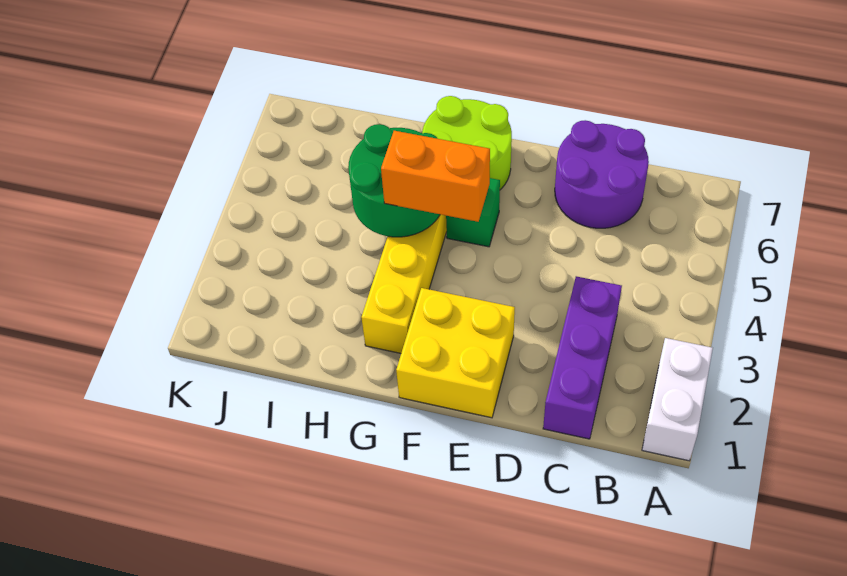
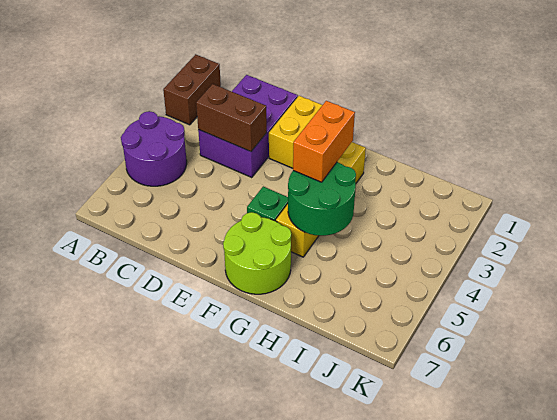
white 1x2 brick [642,338,713,461] -> brown 1x2 brick [163,54,221,125]
purple 1x3 brick [543,276,622,439] -> purple 2x3 brick [198,75,298,178]
none -> brown 1x2 brick [196,84,267,152]
purple 2x2 round brick [555,120,649,228] -> purple 2x2 round brick moved to [121,111,187,186]
orange 1x2 brick [381,131,490,222] -> orange 1x2 brick turned to [293,101,355,182]

